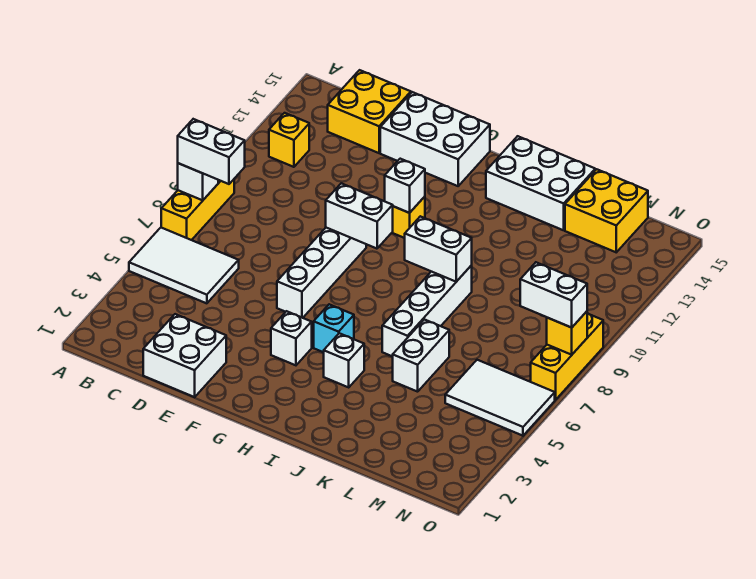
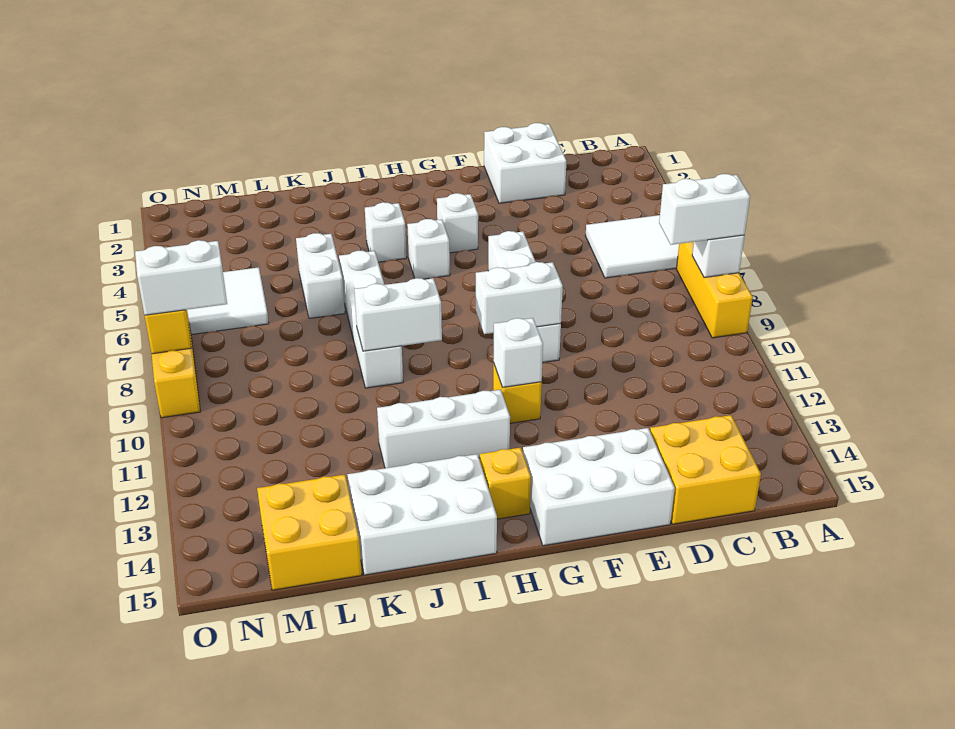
yellow 1x1 brick [269,113,309,167] -> yellow 1x1 brick moved to [480,448,531,519]
cyan 1x1 brick [314,304,354,352] -> white 1x1 brick [407,219,450,279]
none -> white 1x3 brick [377,390,510,468]

